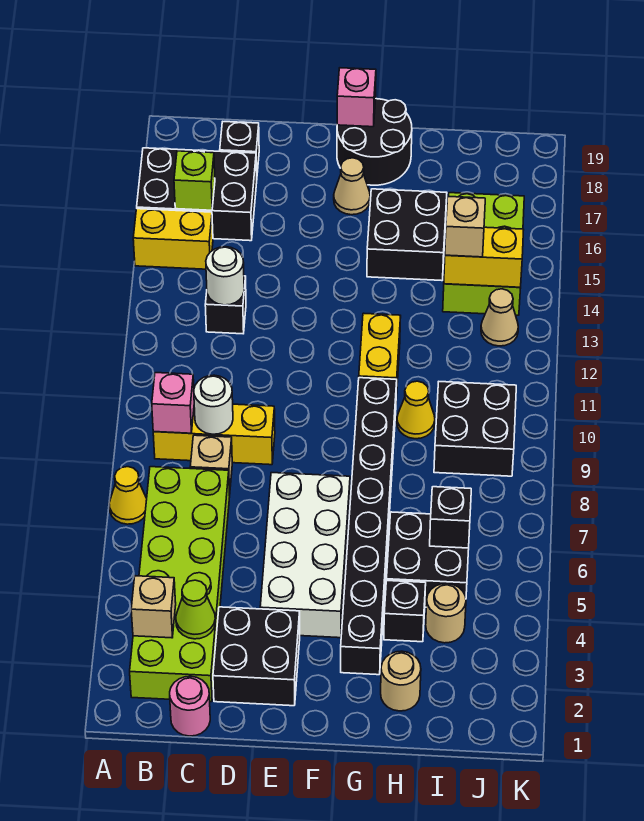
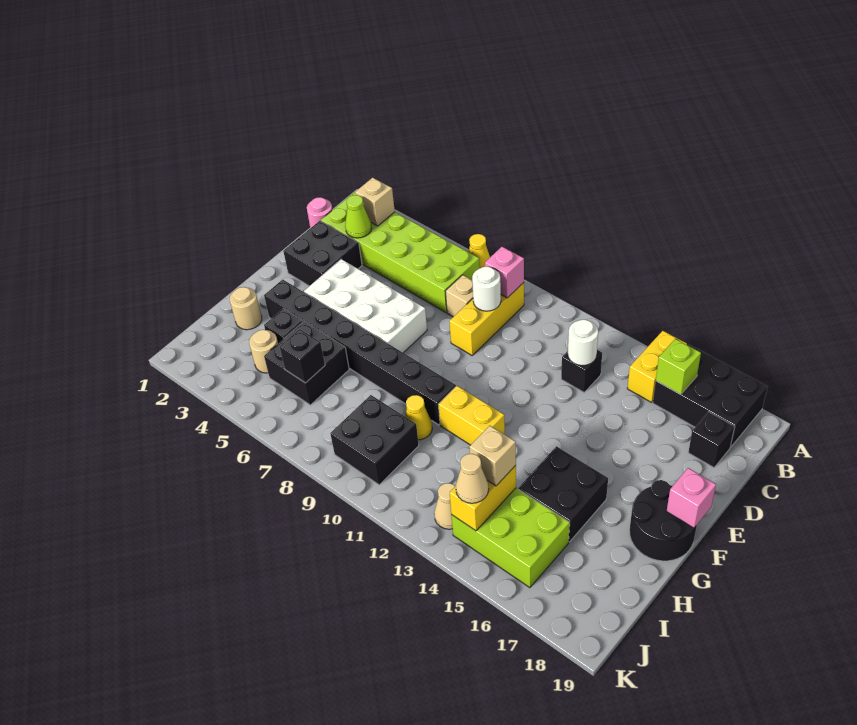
black 2x3 brick [137,148,257,241] -> black 2x3 brick turned to [653,344,768,447]
tan 1x1 cone [334,158,370,215] -> tan 1x1 cone moved to [456,454,489,503]

